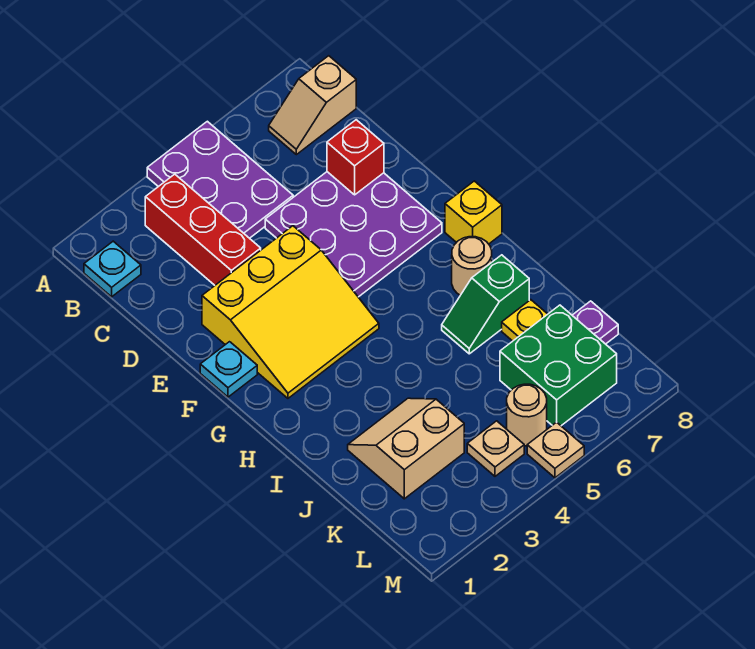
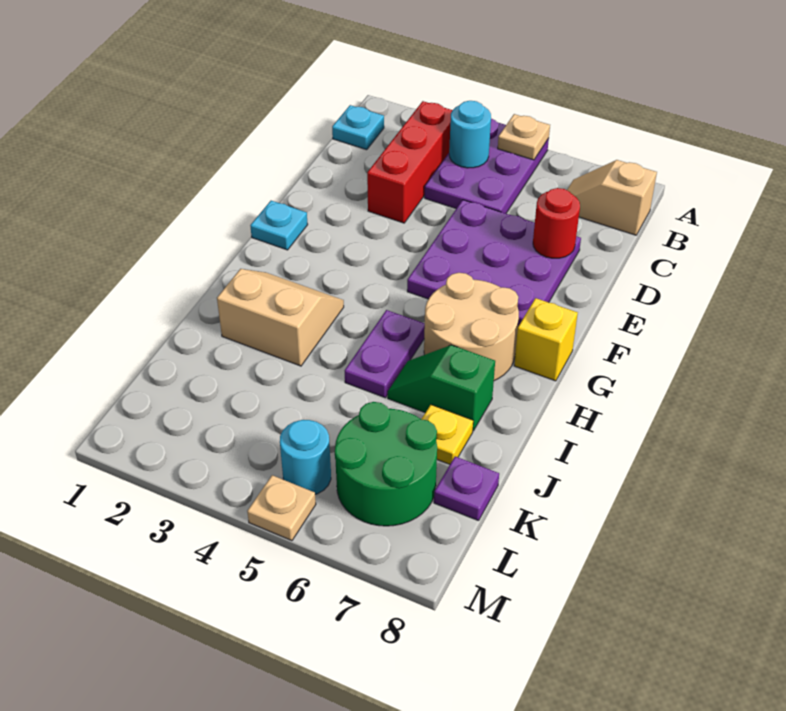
none -> cyan 1x1 round brick [449,101,491,168]
red 1x1 brick [327,120,384,195] -> red 1x1 round brick [533,188,580,258]
yellow 3x3 slope [202,226,379,398] -> none
none -> purple 1x2 plate [345,310,425,398]
tan 1x1 round brick [452,237,492,295] -> tan 2x2 round brick [424,273,519,381]
tan 2x2 slope [348,398,464,499] -> tan 2x2 slope moved to [217,269,344,366]
green 2x2 brick [500,305,617,426] -> green 2x2 round brick [335,402,437,526]
tan 1x1 plate [467,421,524,476] -> tan 1x1 plate moved to [498,114,550,160]
tan 1x1 round brick [507,384,547,446] -> cyan 1x1 round brick [280,420,331,494]

